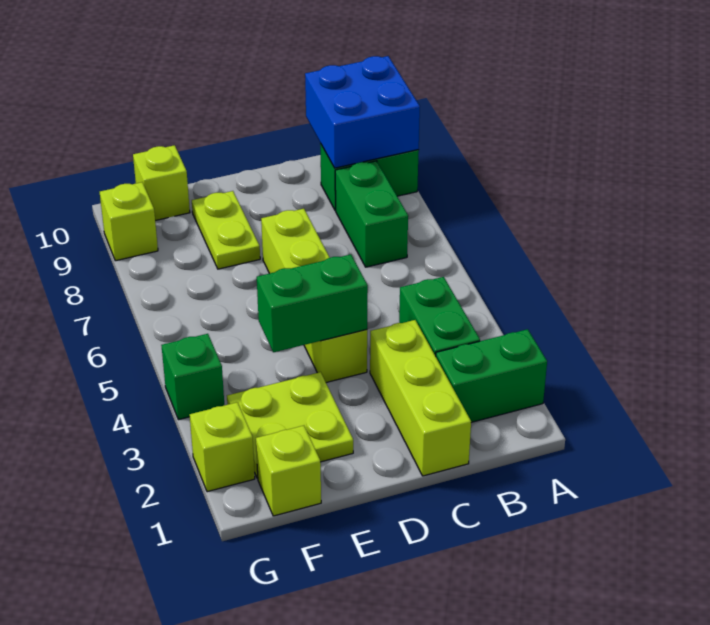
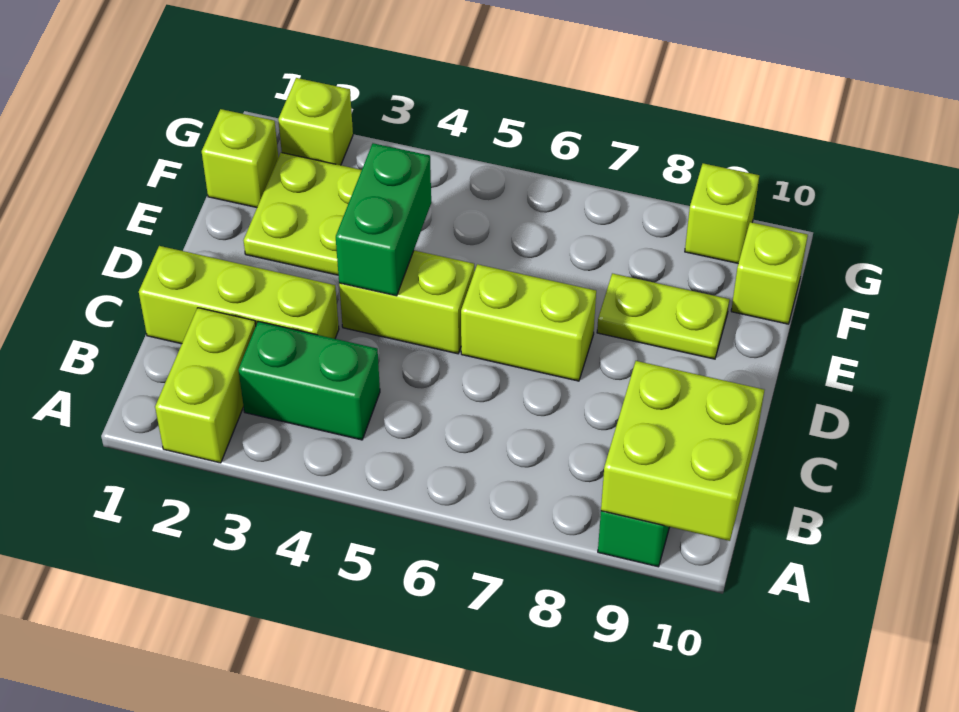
green 1x2 brick [436,329,547,422] -> lime 1x2 brick [155,308,256,463]
blue 2x2 brick [305,56,420,168] -> lime 2x2 brick [601,361,764,541]
green 1x2 brick [335,161,408,267] -> none
green 1x1 brick [161,334,224,420] -> none

